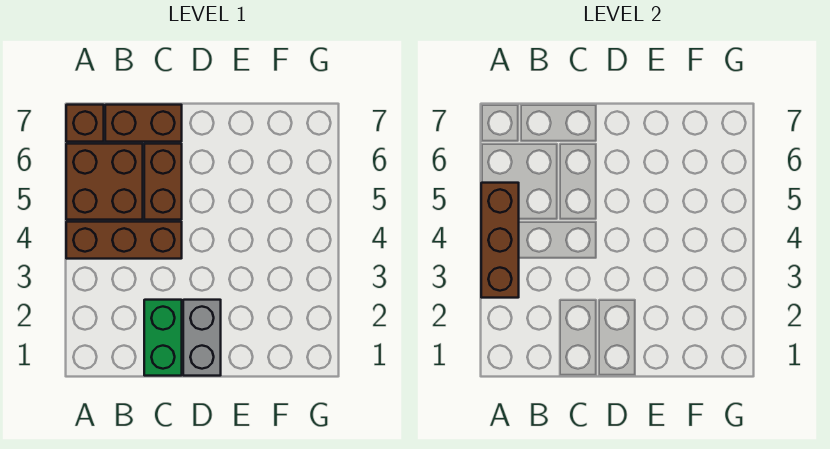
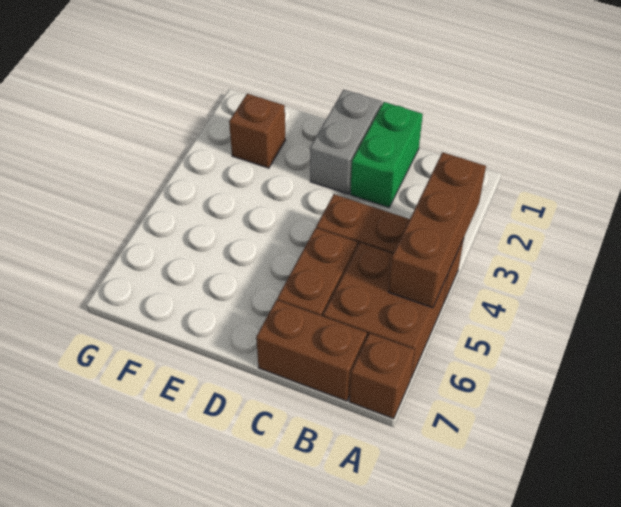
none -> brown 1x1 brick [229,94,286,168]

